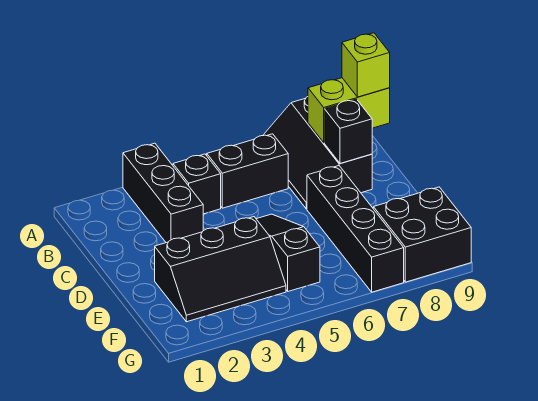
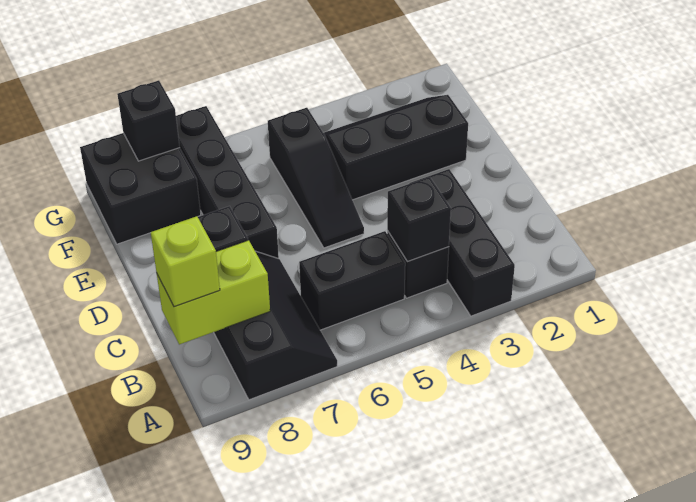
none -> black 1x1 brick [387,177,451,261]
none -> black 1x1 brick [117,80,180,161]

